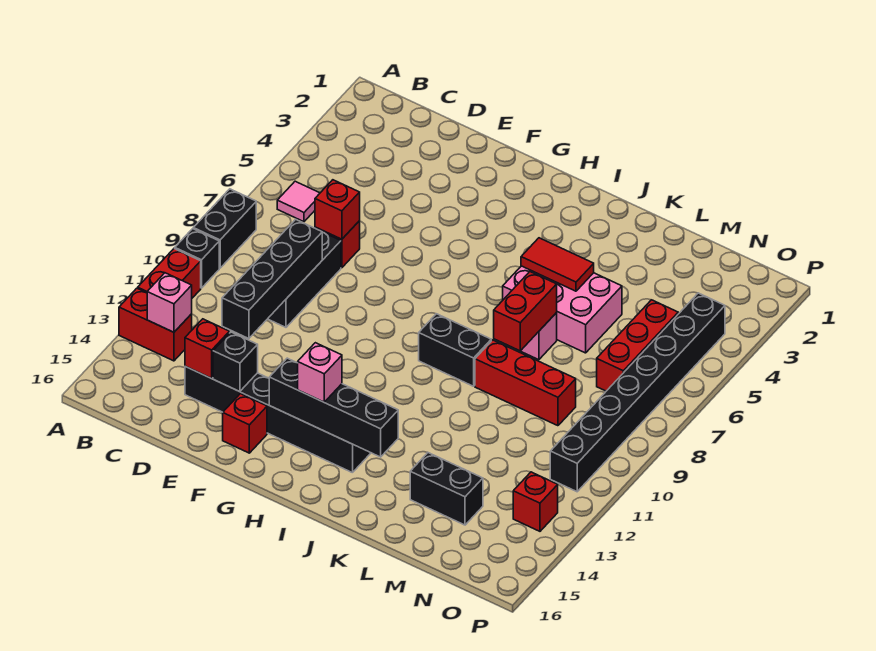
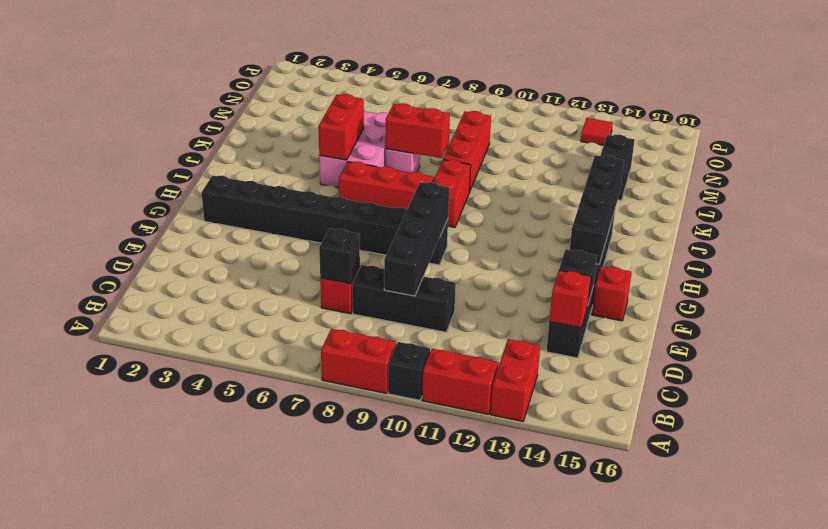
black 1x2 brick [193,189,256,268] -> red 1x2 brick [321,329,396,393]
pink 1x1 tile [277,181,320,222] -> none
pink 1x1 brick [147,273,192,332] -> none
red 1x1 brick [315,180,360,239] -> black 1x1 brick [319,228,360,284]
black 1x4 brick [222,219,322,339] -> black 1x4 brick turned to [384,182,449,296]
pink 1x1 brick [298,343,342,402] -> none
black 1x2 brick [419,314,491,386] -> red 1x2 brick [433,160,471,228]
red 1x2 tile [521,238,594,291] -> red 1x2 brick [318,94,364,160]
red 1x3 brick [597,300,678,391] -> red 1x3 brick moved to [339,162,434,210]
black 1x8 brick [550,293,725,492] -> black 1x8 brick moved to [201,176,448,265]
red 1x1 brick [513,472,558,531] -> red 1x1 tile [581,118,613,145]

